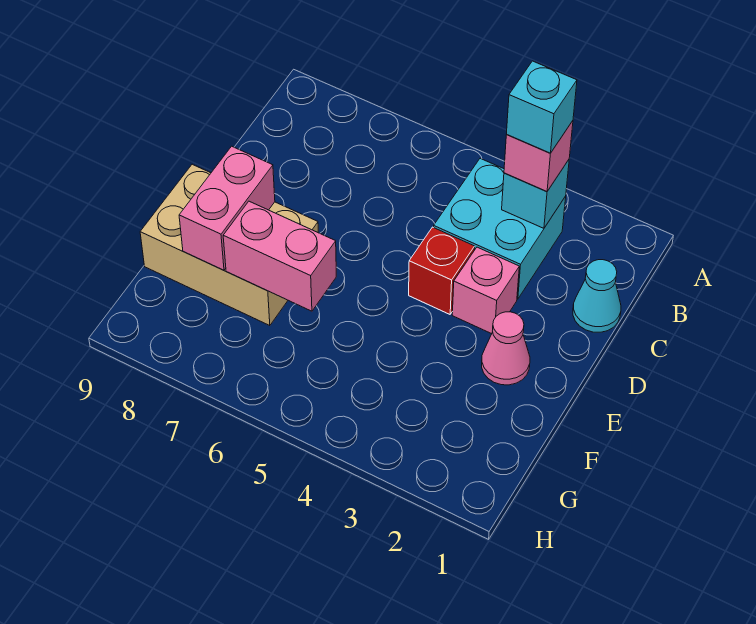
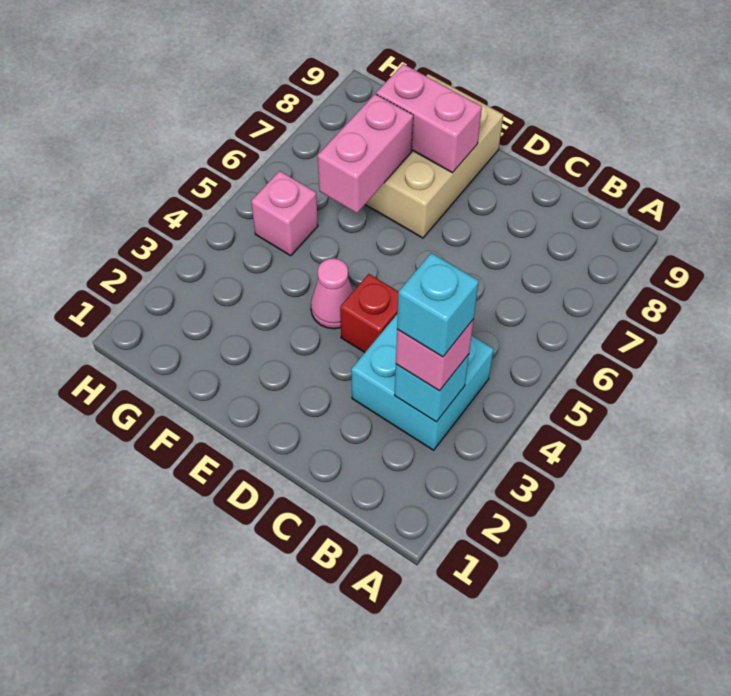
cyan 1x1 cone [573,260,621,332] -> none
pink 1x1 brick [452,247,519,334] -> pink 1x1 brick moved to [251,171,318,256]
pink 1x1 cone [482,312,530,385] -> pink 1x1 cone moved to [311,258,353,329]

